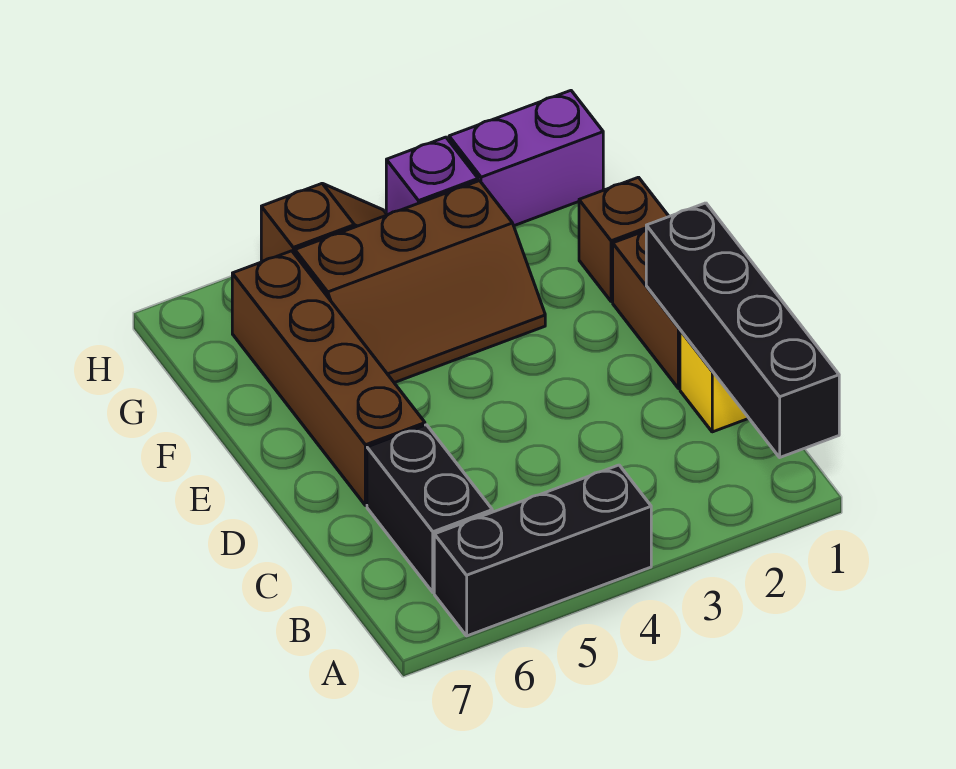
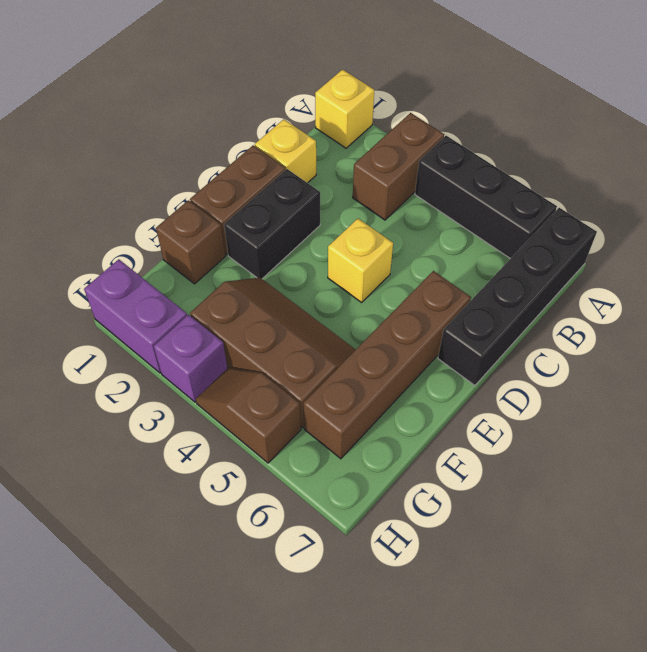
none -> yellow 1x1 brick [315,69,374,148]
black 1x4 brick [646,203,839,457] -> black 1x4 brick moved to [438,208,597,385]
none -> brown 1x2 brick [353,113,444,220]
black 1x2 brick [367,425,492,592] -> black 1x2 brick moved to [224,169,320,279]
none -> yellow 1x1 brick [328,219,393,302]

